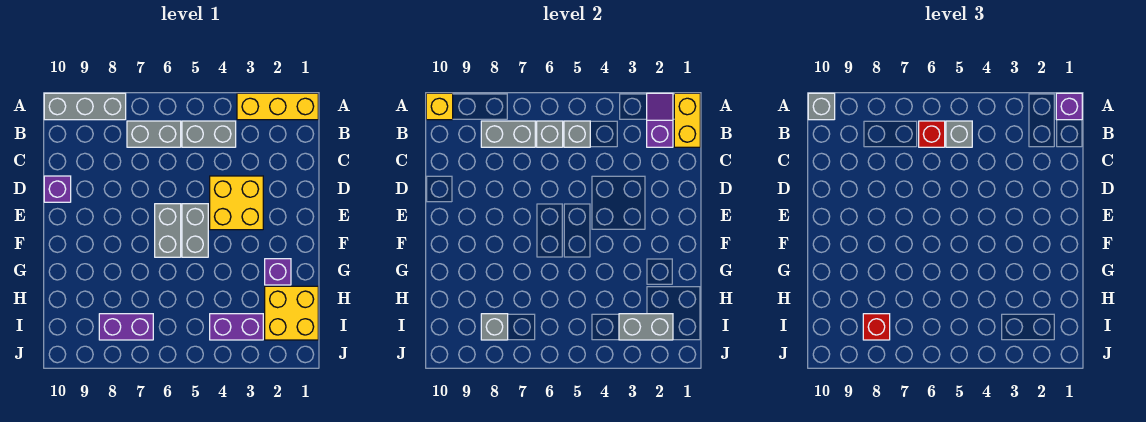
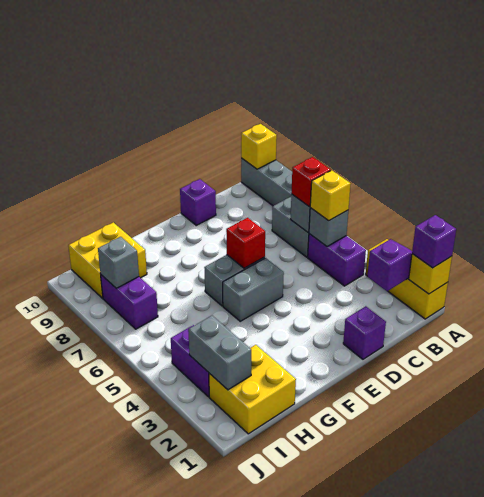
yellow 1x2 brick [674,93,700,147] -> yellow 1x1 brick [409,254,452,294]
grey 1x1 brick [808,93,835,120] -> none
grey 1x2 brick [182,121,236,147] -> purple 1x2 brick [308,234,366,286]
grey 1x1 brick [946,121,972,147] -> yellow 1x1 brick [310,170,351,221]
grey 1x2 brick [481,121,535,147] -> none
yellow 2x2 brick [210,176,263,230] -> yellow 2x2 brick moved to [68,222,147,298]
purple 1x1 brick [265,259,291,285] -> purple 1x1 brick moved to [343,306,386,359]
red 1x1 brick [863,314,890,340] -> red 1x1 brick moved to [226,218,265,268]

